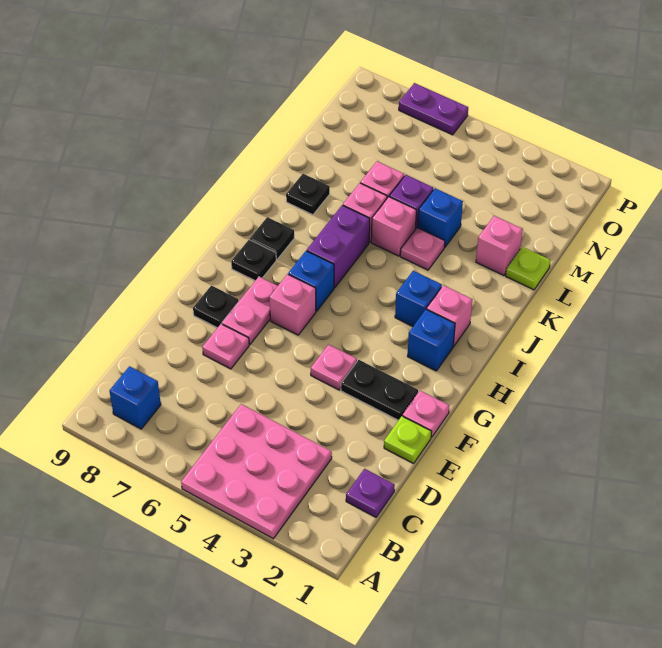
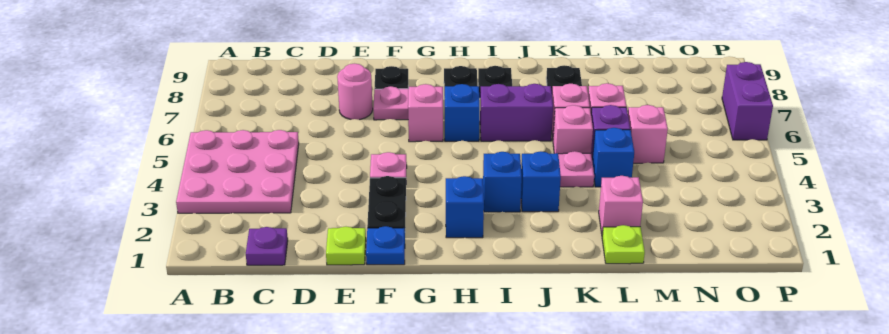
blue 1x1 brick [110,366,161,429] -> blue 1x1 brick moved to [521,151,561,212]
pink 1x1 plate [202,324,249,369] -> pink 1x1 round brick [337,64,373,120]
pink 1x1 plate [403,391,449,437] -> blue 1x1 plate [366,226,405,265]
pink 1x1 brick [427,285,472,347] -> pink 1x1 brick moved to [628,105,668,163]
purple 1x2 plate [399,83,468,135] -> purple 1x2 brick [722,62,773,140]

